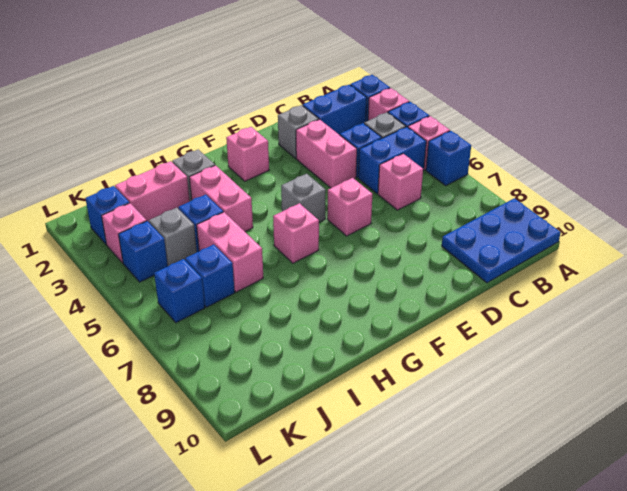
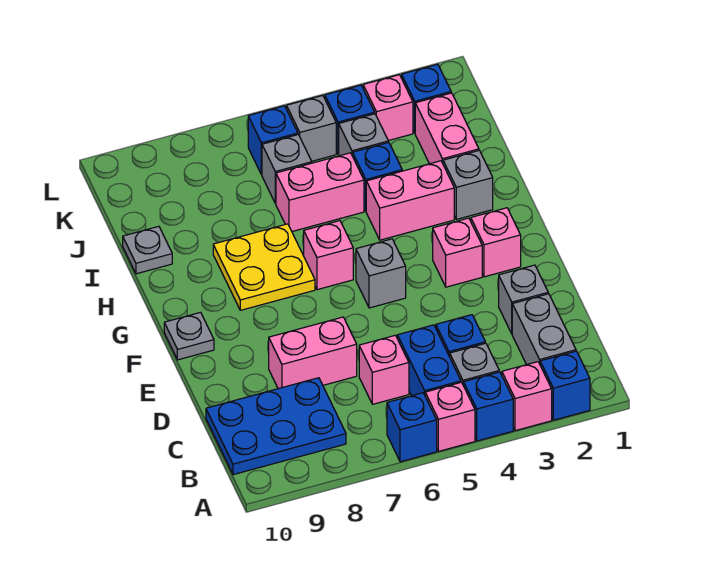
blue 2x3 plate [442,198,561,283] -> blue 2x3 plate turned to [206,378,346,475]
blue 1x2 brick [303,85,367,135] -> grey 1x2 brick [512,294,576,365]
pink 1x2 brick [296,119,357,188] -> pink 1x2 brick moved to [269,317,357,389]
pink 1x1 brick [327,178,373,236] -> pink 1x1 brick moved to [433,218,482,287]
none -> grey 1x1 plate [164,312,214,360]
none -> yellow 2x2 plate [213,224,315,310]
none -> grey 1x1 plate [123,226,172,274]
blue 1x1 brick [185,244,235,307] -> grey 1x1 brick [262,135,312,204]
none -> grey 1x1 brick [287,96,336,161]

